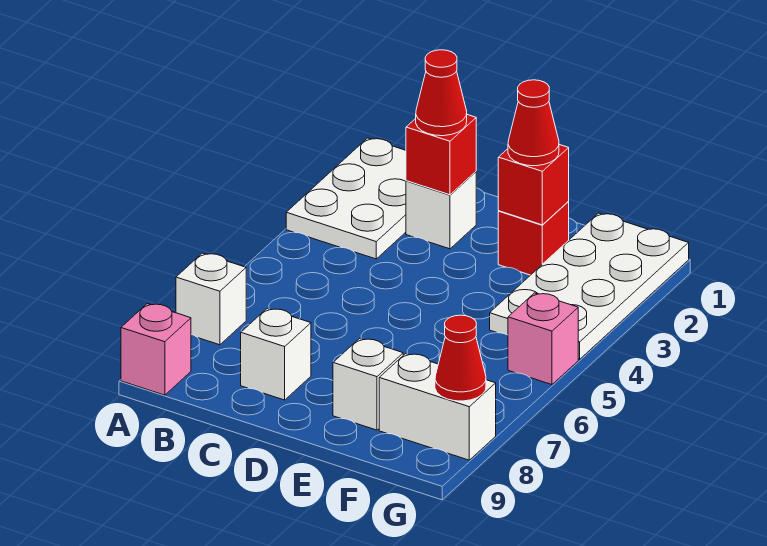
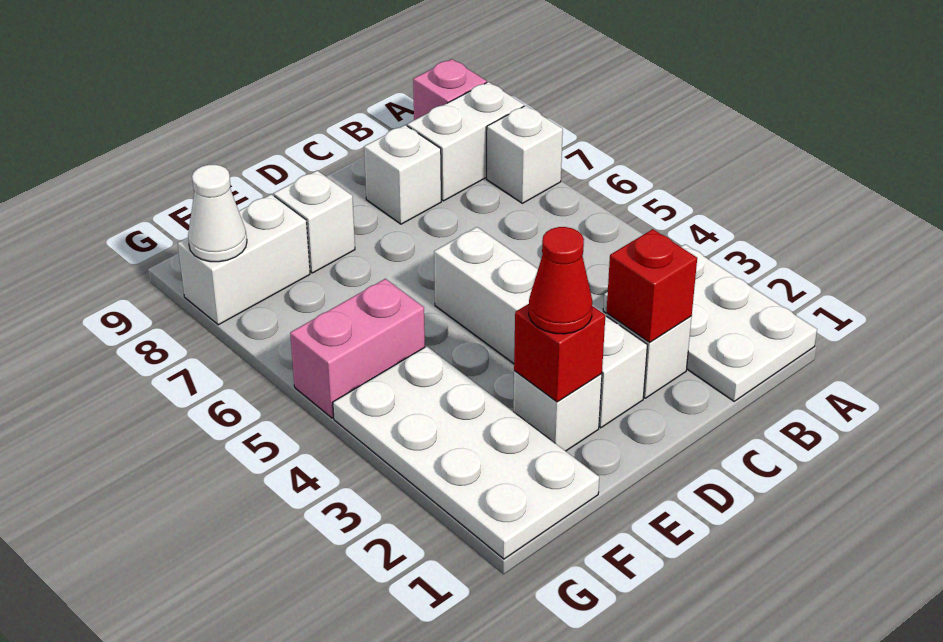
none -> white 1x2 brick [407,82,524,201]
red 1x1 cone [416,50,467,136] -> none
none -> white 1x4 brick [434,227,647,428]
red 1x1 brick [498,202,569,275] -> white 1x1 brick [513,371,602,451]
pink 1x1 brick [508,293,578,385] -> pink 1x2 brick [290,279,425,418]
red 1x1 cone [435,315,486,401] -> white 1x1 cone [188,165,247,262]

